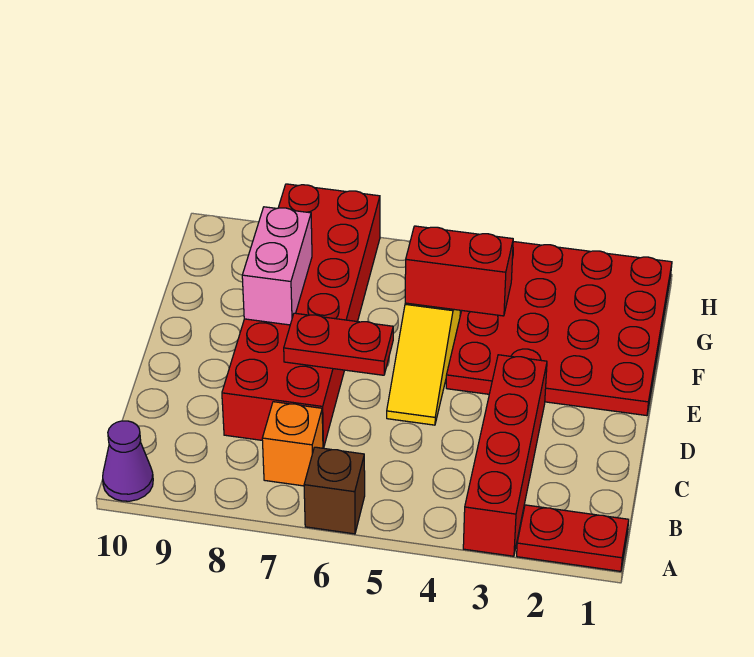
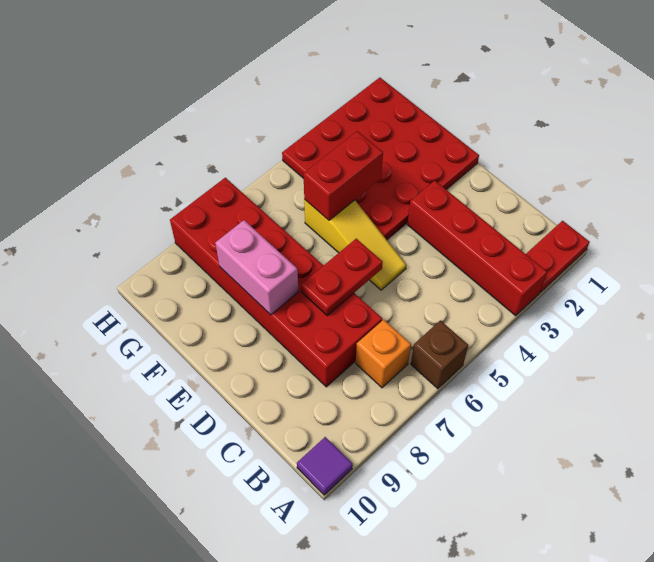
purple 1x1 cone [103,421,153,501] -> purple 1x1 tile [297,437,353,495]

